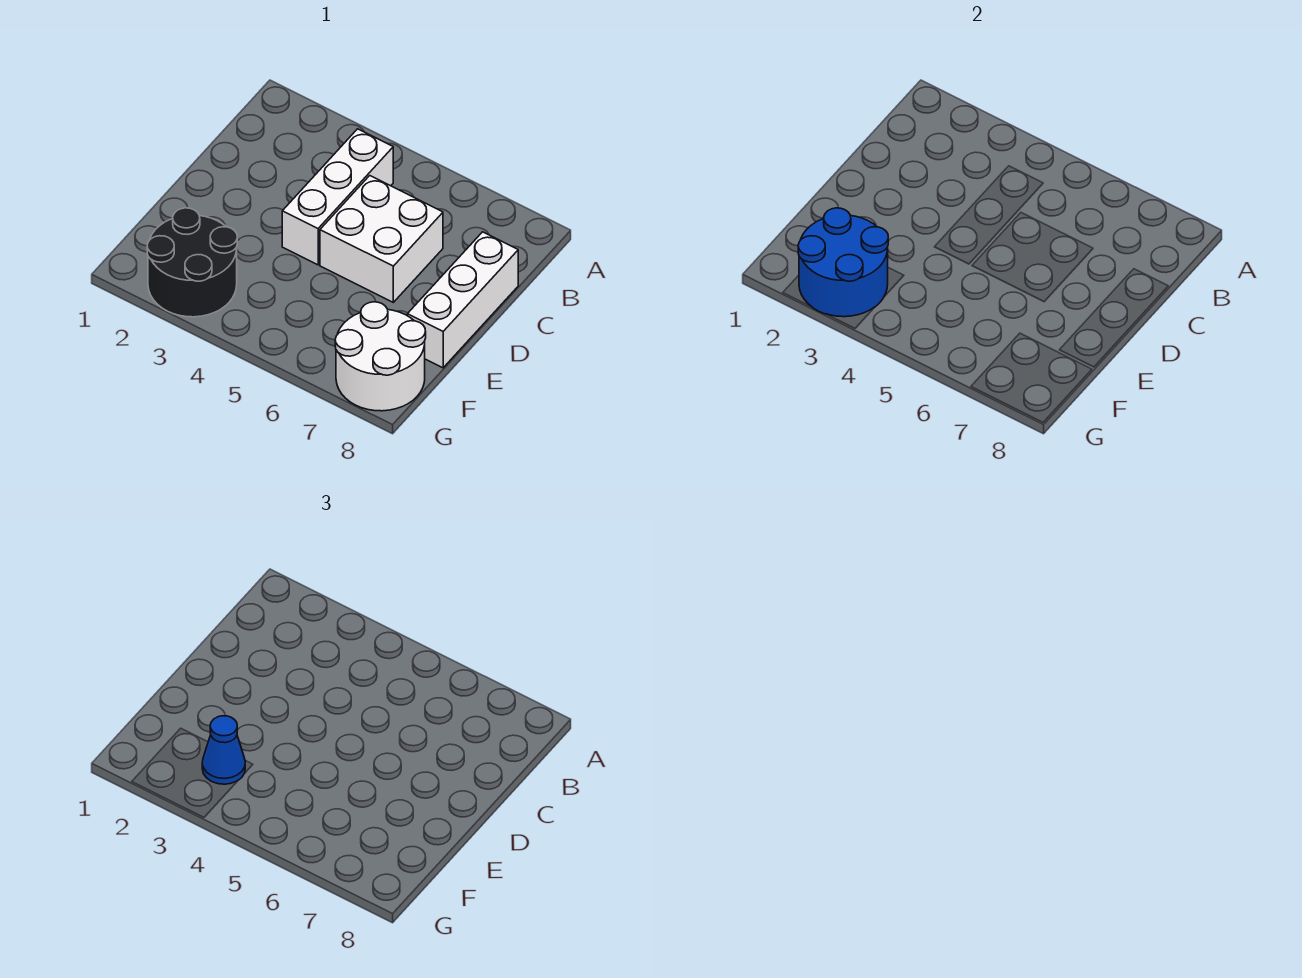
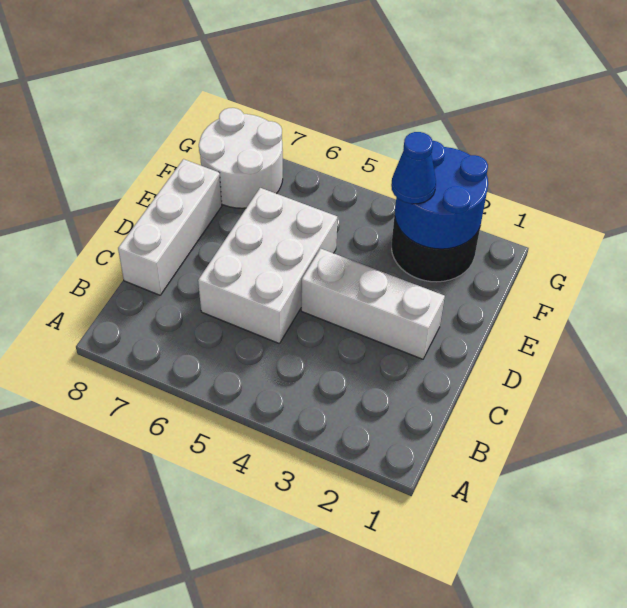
white 1x3 brick [282,129,393,265] -> white 1x3 brick turned to [301,249,445,359]
white 2x2 brick [320,176,443,302] -> white 2x3 brick [198,188,337,344]

